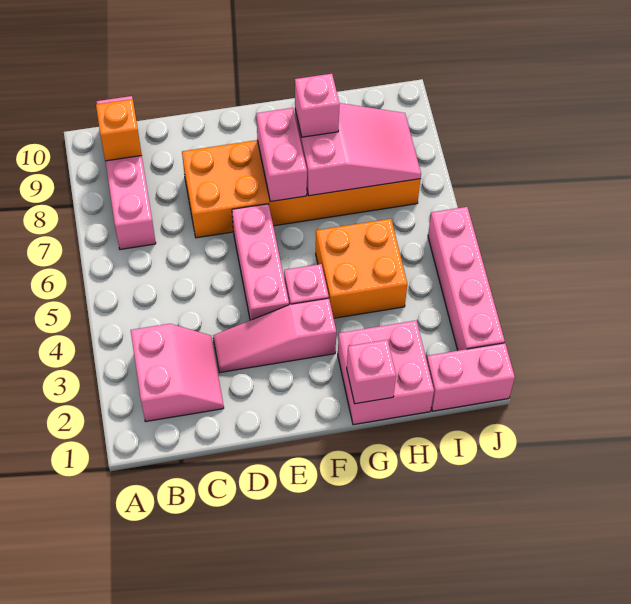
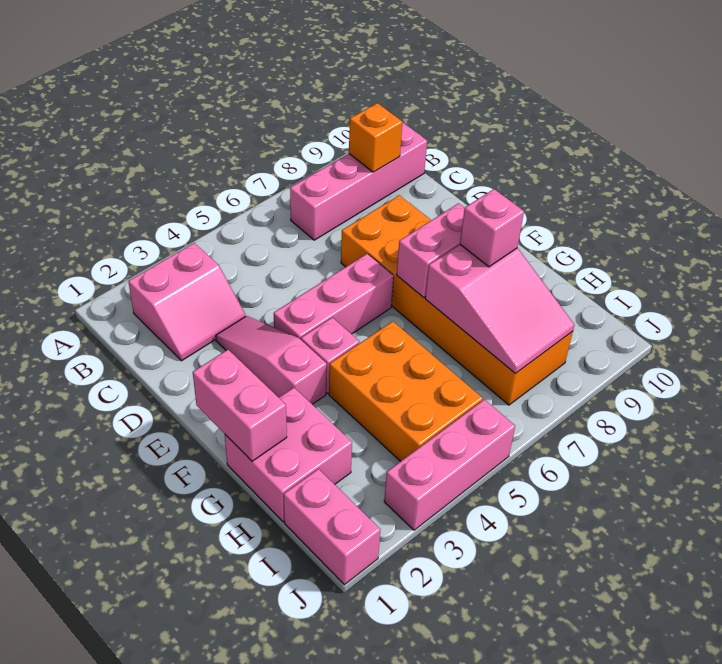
pink 1x1 brick [347,340,396,404] -> pink 1x2 brick [193,350,287,461]
orange 2x2 brick [316,219,407,318] -> orange 2x3 brick [329,321,483,461]
pink 1x4 brick [428,207,505,351] -> pink 1x3 brick [384,399,515,530]

